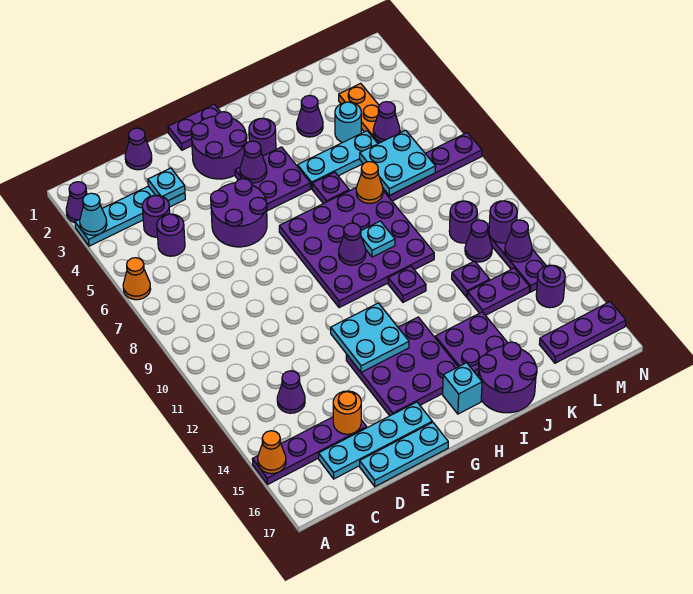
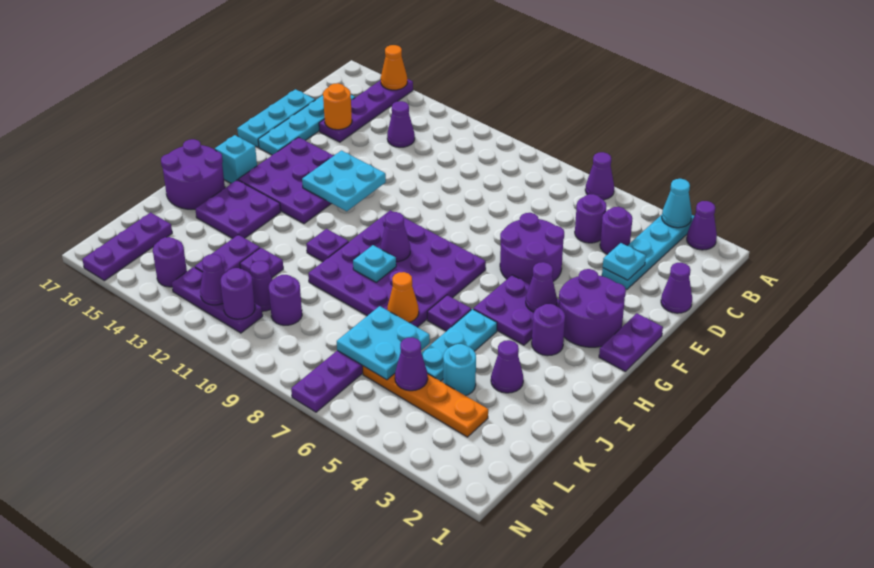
orange 1x1 cone [123,258,151,300] -> purple 1x1 cone [585,152,614,200]

